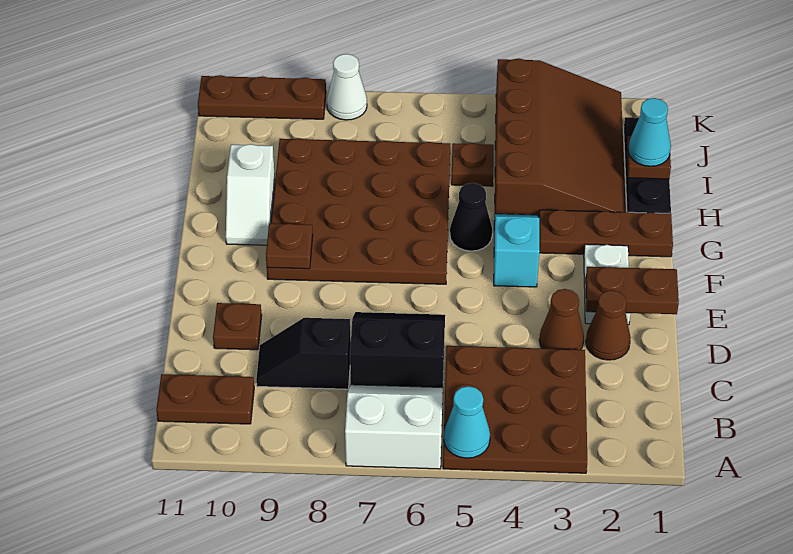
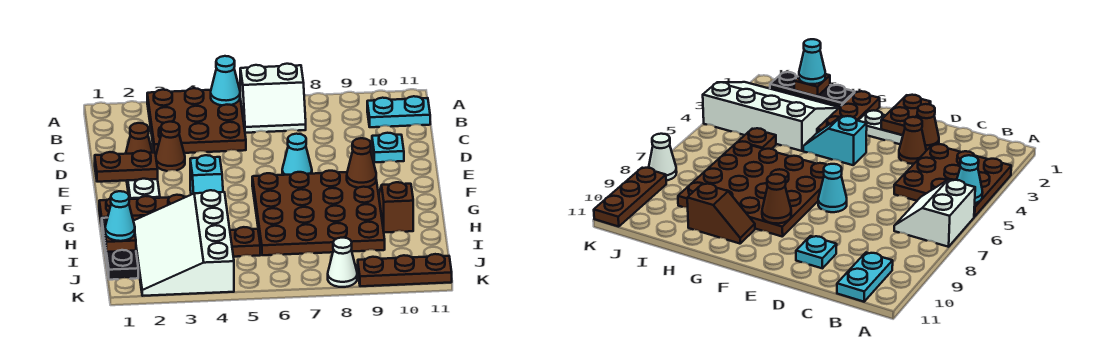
brown 1x2 plate [156,374,254,424] -> cyan 1x2 plate [367,96,430,127]
black 2x2 slope [350,312,445,387] -> none
black 1x2 slope [256,318,351,389] -> none
brown 1x1 plate [213,303,262,350] -> cyan 1x1 plate [372,133,404,162]
none -> cyan 1x1 cone [282,134,312,175]
brown 1x1 plate [266,223,313,269] -> brown 1x1 cone [347,138,376,188]
black 1x1 cone [450,183,492,251] -> none
white 1x2 slope [226,144,275,245] -> brown 1x2 slope [379,182,413,233]
brown 3x4 slope [495,58,626,217] -> white 3x4 slope [134,190,234,296]

